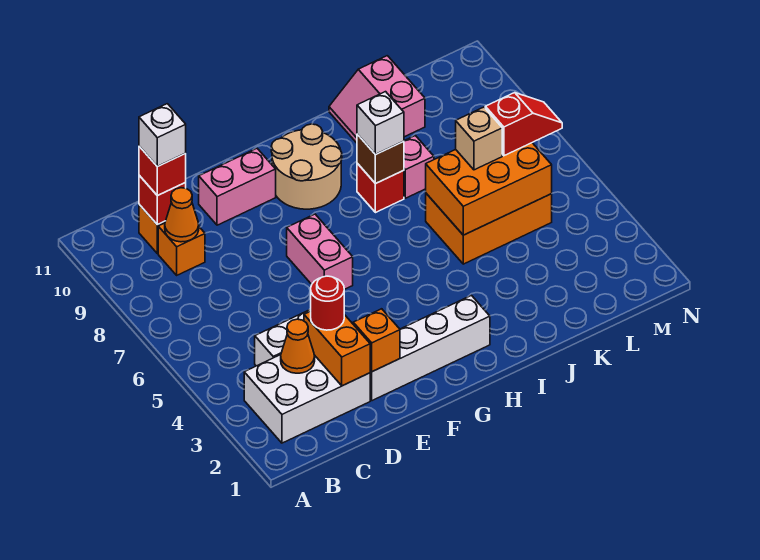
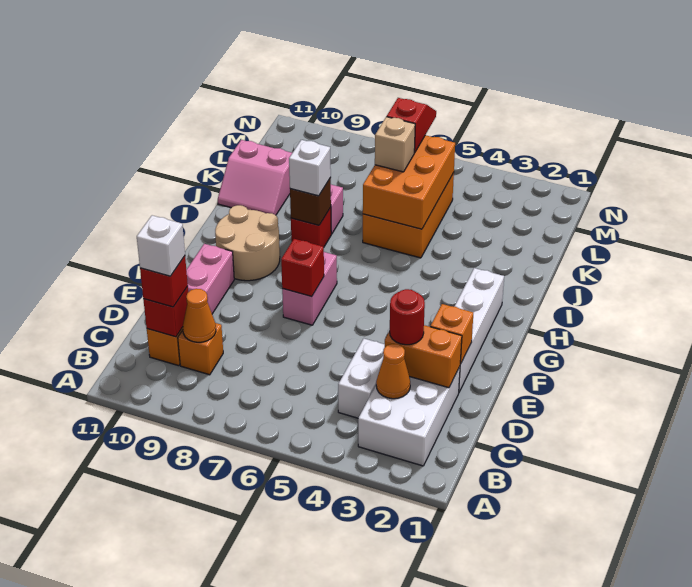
pink 1x2 brick [287,214,353,289] -> pink 1x2 brick turned to [282,252,337,325]
none -> red 1x1 brick [281,239,324,297]

